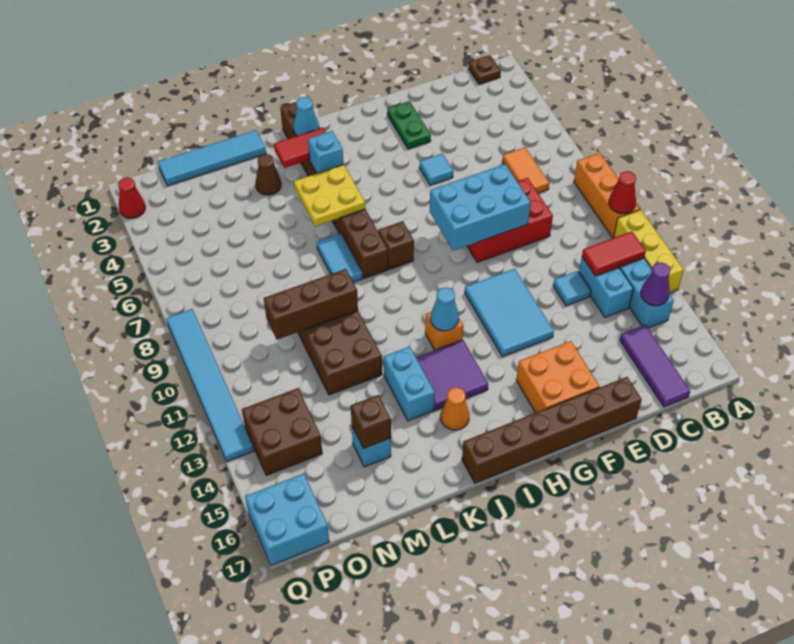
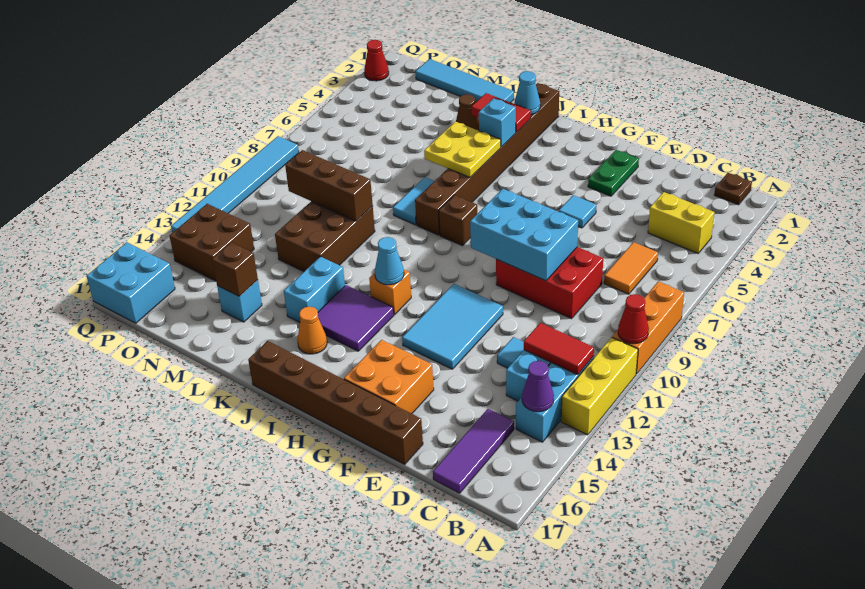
none -> yellow 1x2 brick [648,192,714,253]

